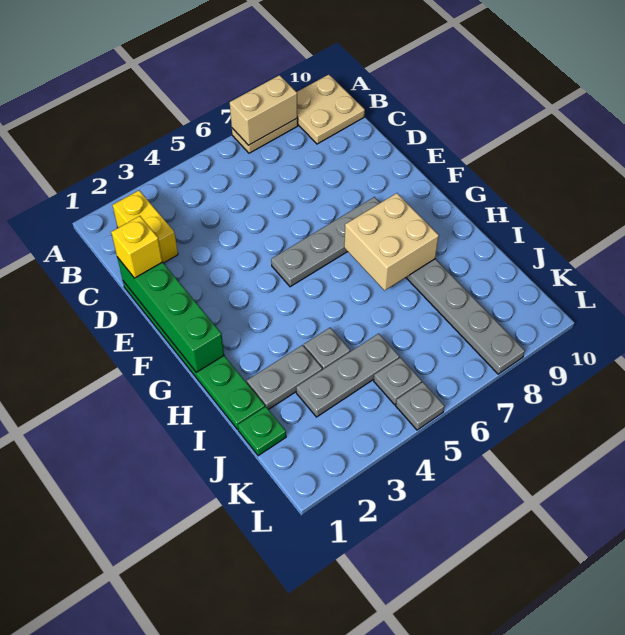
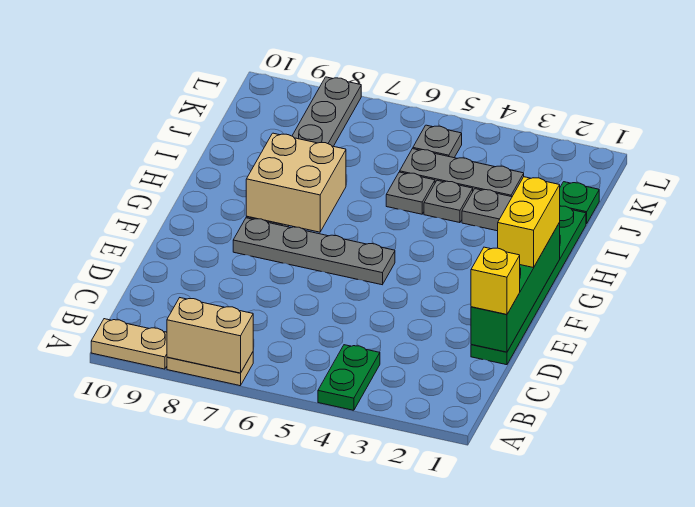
none -> green 1x2 plate [318,345,380,410]
tan 2x2 plate [297,74,365,144] -> tan 1x2 plate [91,319,167,369]
yellow 1x2 brick [112,190,178,263] -> yellow 1x2 brick moved to [498,177,560,268]
grey 1x1 plate [396,382,444,430] -> grey 1x1 plate moved to [386,172,435,214]

